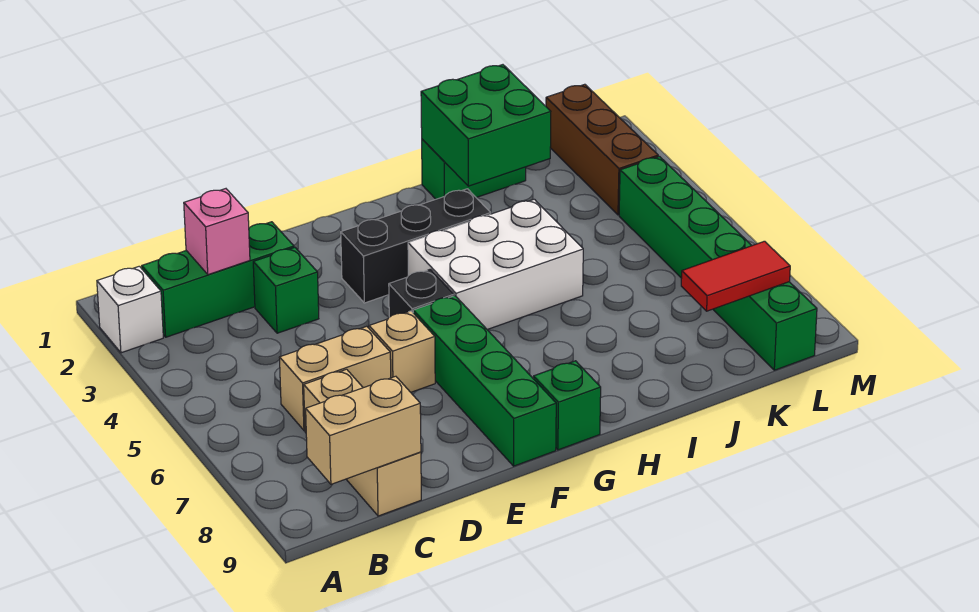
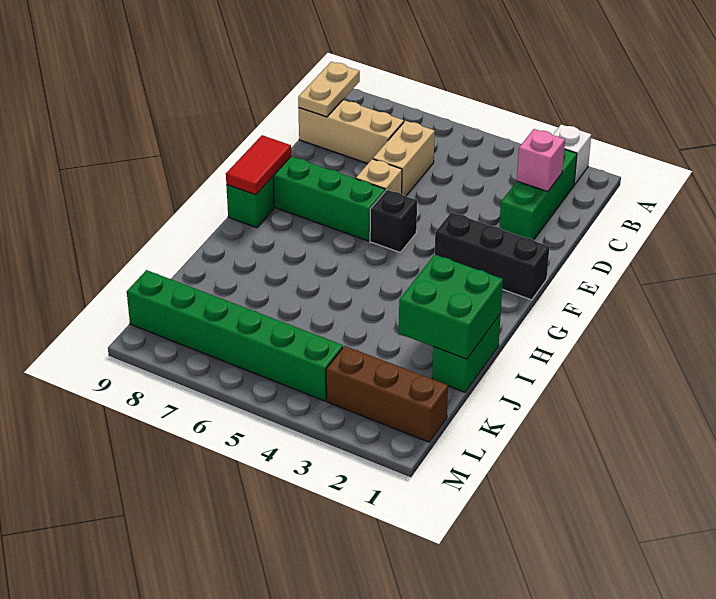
tan 1x2 brick [306,376,421,484] -> tan 1x2 plate [298,62,360,117]
green 1x1 brick [253,247,319,333] -> none
black 1x3 brick [341,189,491,303] -> black 1x3 brick turned to [435,212,549,300]
white 2x3 brick [408,199,583,330] -> none
red 1x2 tile [681,241,790,311] -> red 1x2 tile moved to [226,135,291,195]

